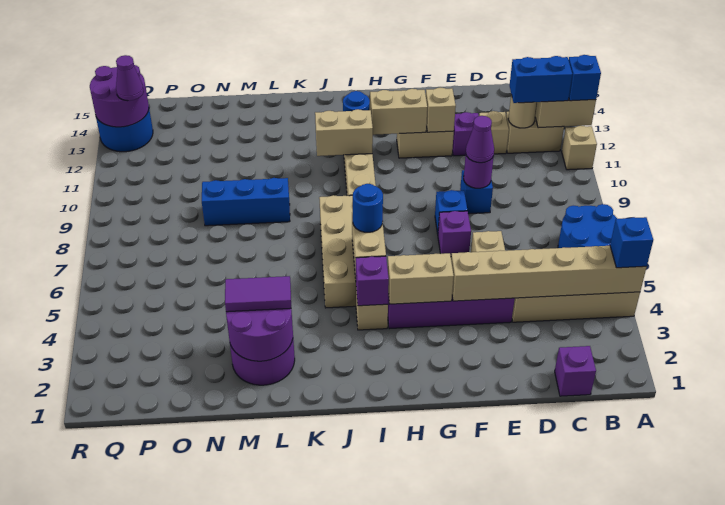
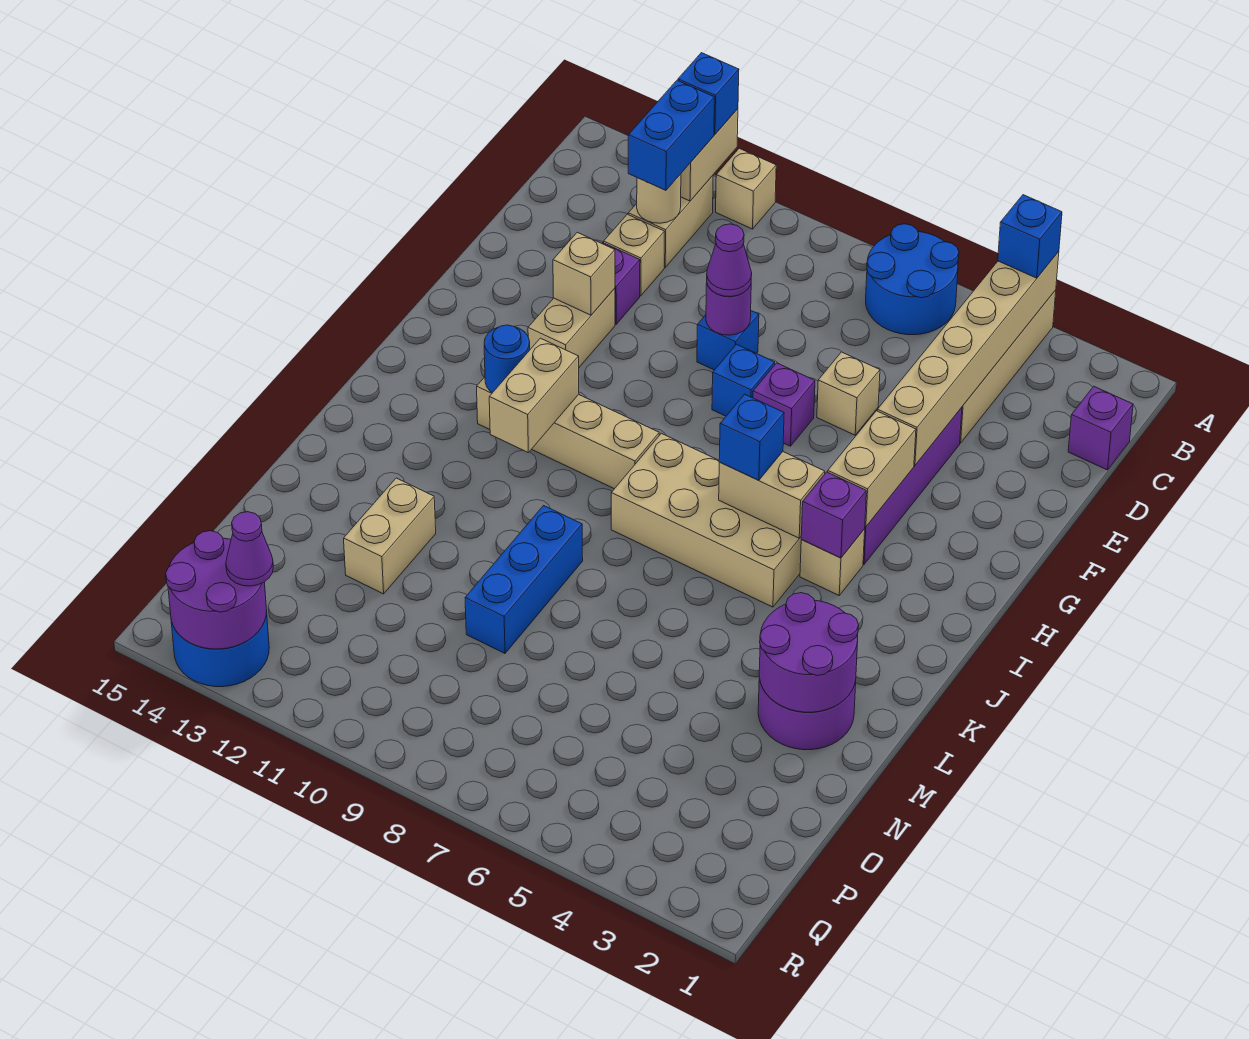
tan 1x2 brick [370,89,427,135] -> tan 1x2 brick moved to [344,478,436,594]
blue 1x1 round brick [353,184,383,232] -> blue 1x1 brick [719,394,784,480]
purple 1x2 tile [225,276,291,312] -> none

